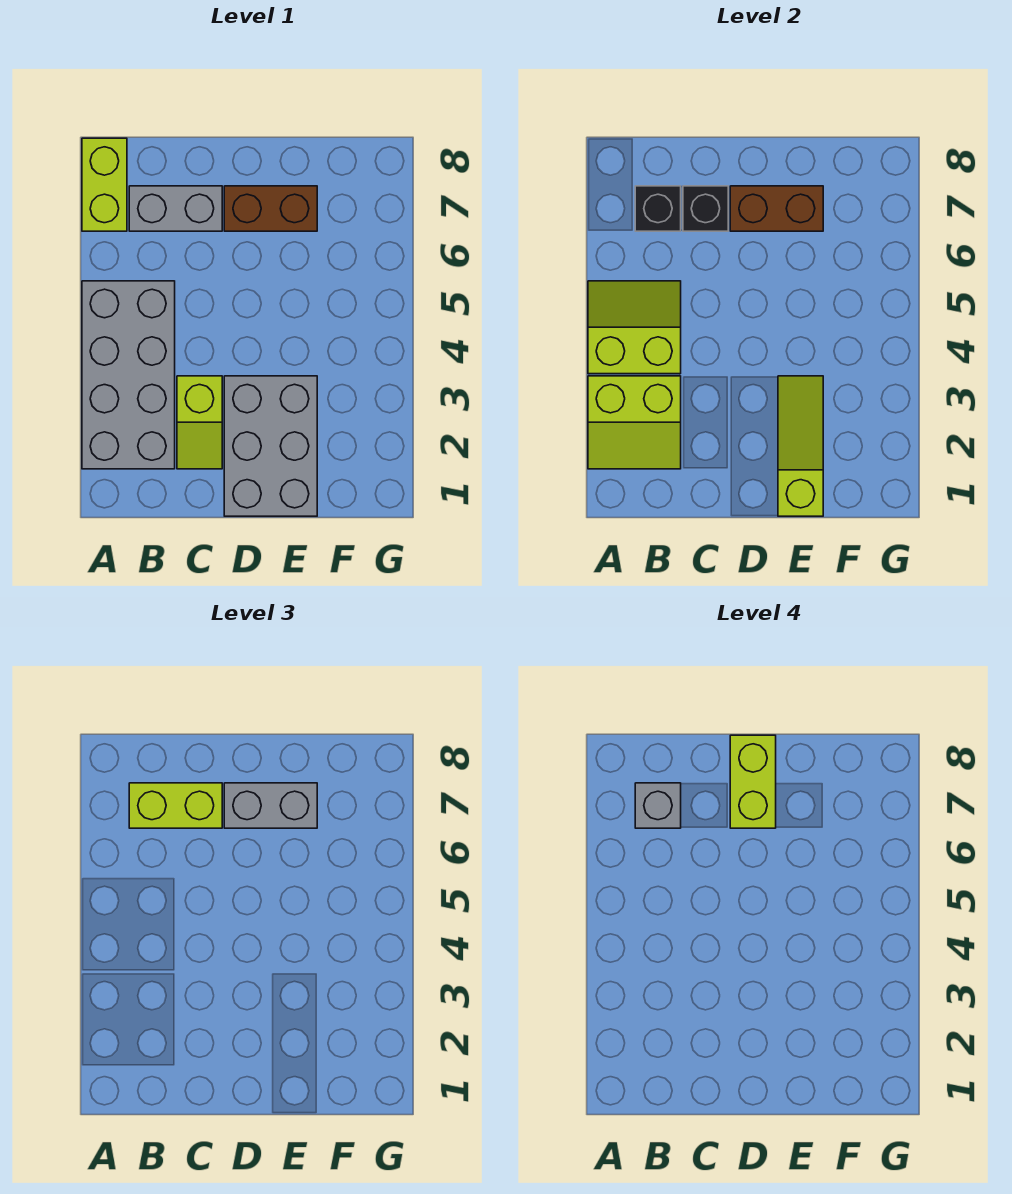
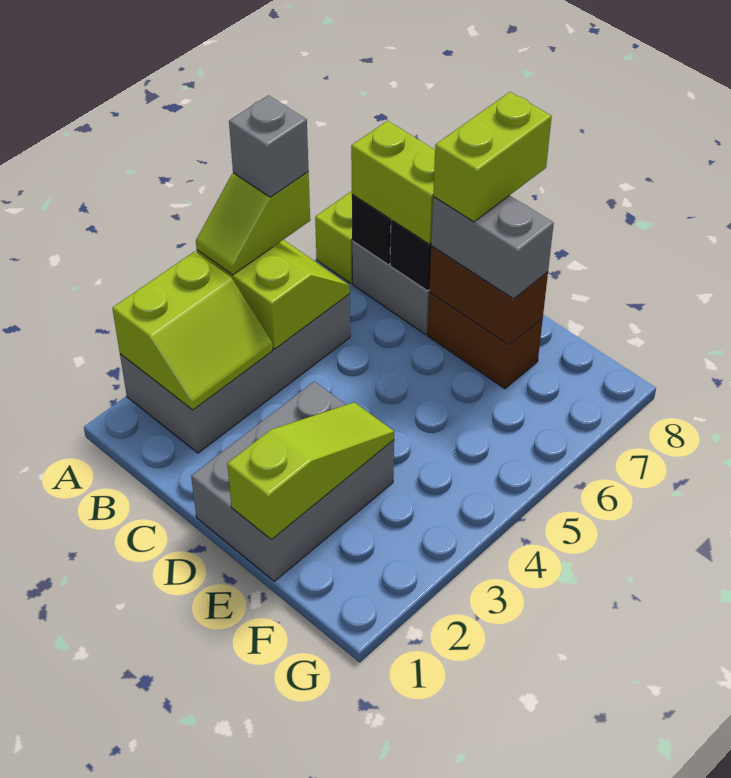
lime 2x2 slope [588,376,681,469] -> lime 2x2 slope turned to [112,251,273,410]
grey 1x1 brick [635,783,681,828] -> grey 1x1 brick moved to [229,95,309,197]
lime 1x2 slope [177,376,222,469] -> lime 1x2 slope moved to [196,172,310,275]

